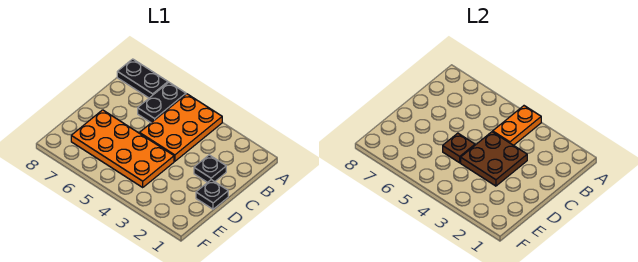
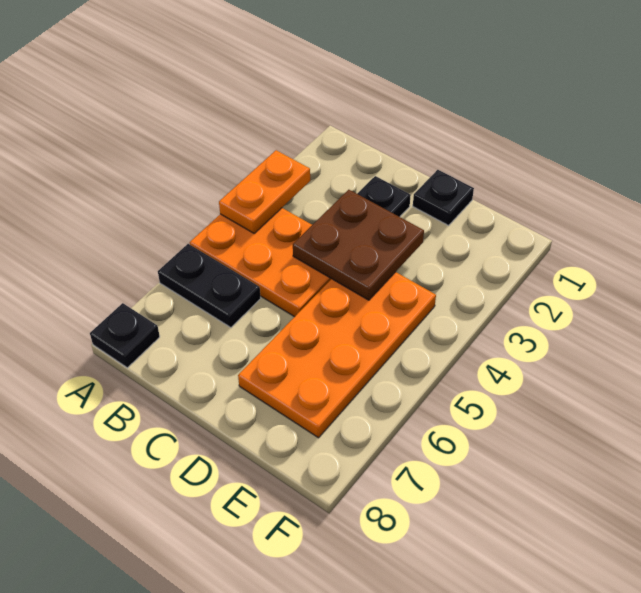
orange 1x2 plate [493,106,541,145] -> orange 1x2 plate turned to [219,150,310,233]
black 1x2 plate [117,59,168,98] -> black 1x1 plate [90,303,160,368]
brown 1x1 plate [443,133,475,163] -> none

